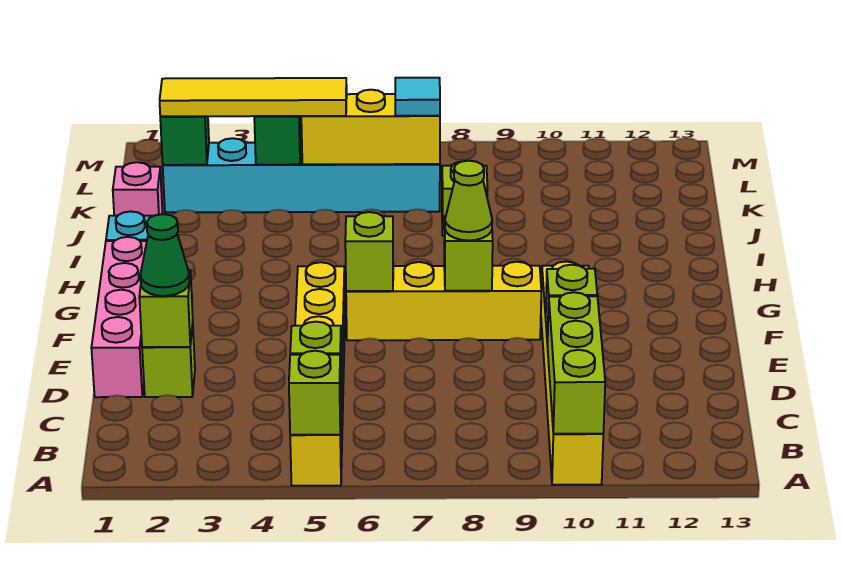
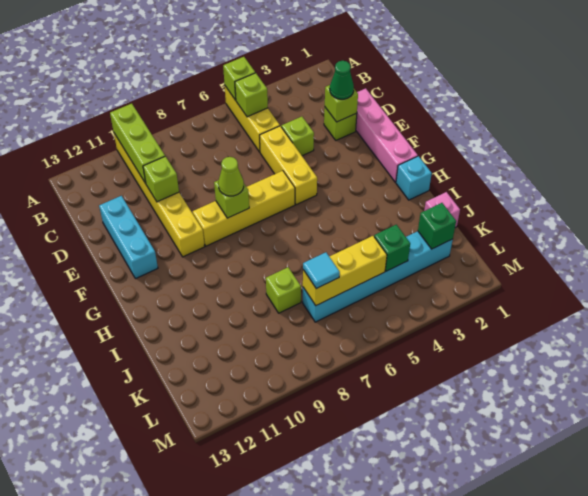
none -> cyan 1x3 brick [99,196,158,279]
lime 1x1 brick [345,212,393,291] -> lime 1x1 brick moved to [281,117,314,156]
yellow 1x4 tile [160,78,347,116] -> none

